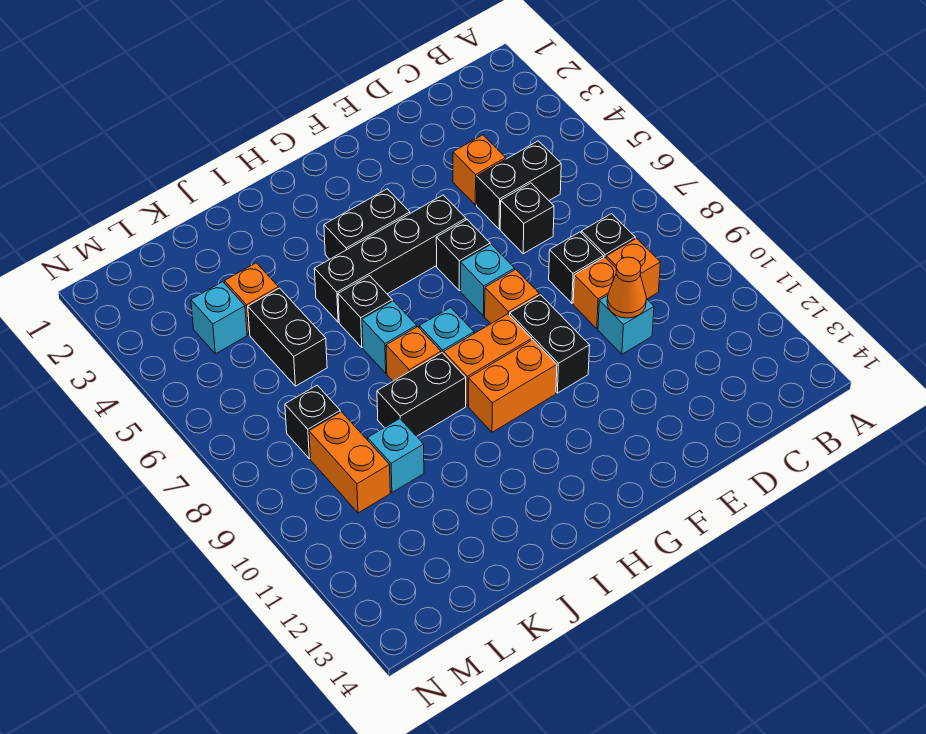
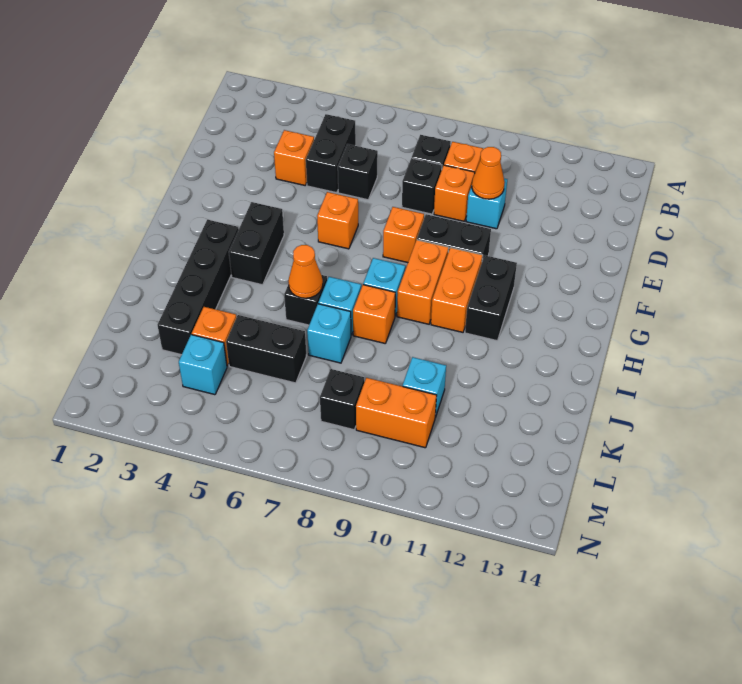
black 1x4 brick [314,195,466,322] -> black 1x4 brick moved to [157,220,239,355]
black 1x1 brick [436,220,490,291] -> orange 1x1 brick [317,192,358,249]
cyan 1x1 brick [461,244,515,316] -> cyan 1x1 brick moved to [307,304,351,363]
none -> orange 1x1 cone [288,245,323,298]
black 1x2 brick [377,353,466,436] -> black 1x2 brick moved to [465,255,517,341]

